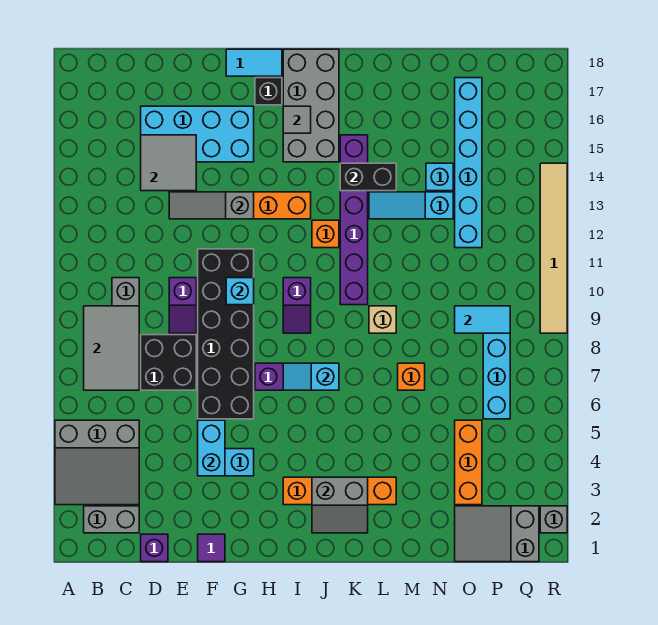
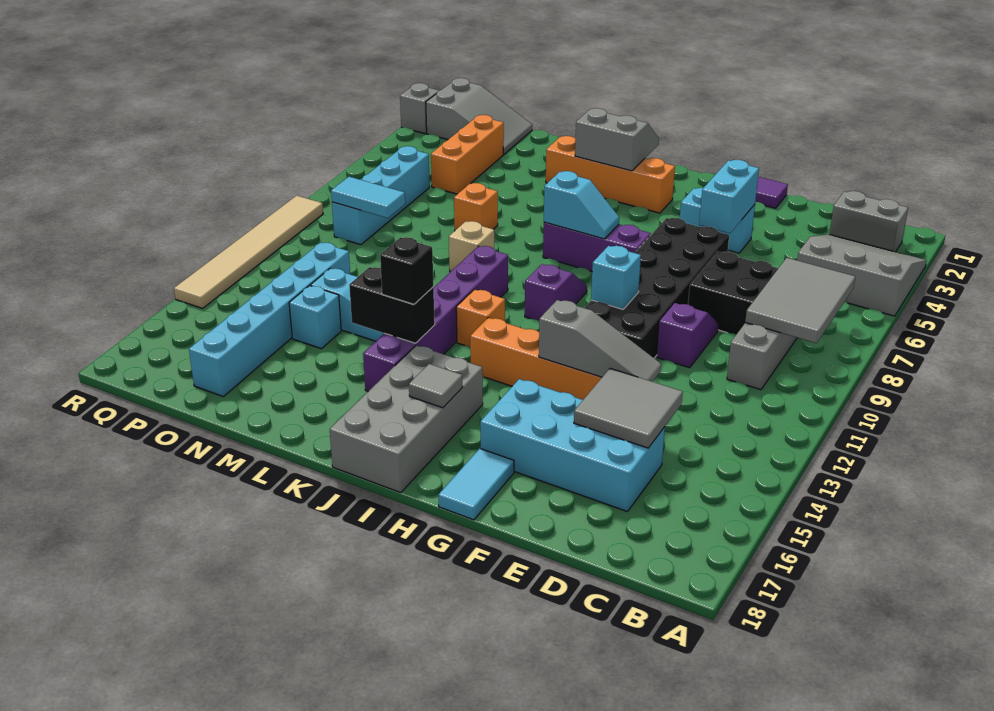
purple 1x1 brick [141,534,168,562] -> none
cyan 1x2 tile [226,49,282,76] -> cyan 1x2 tile turned to [438,449,514,520]
black 1x1 brick [255,78,282,105] -> black 1x1 brick moved to [380,237,433,304]

